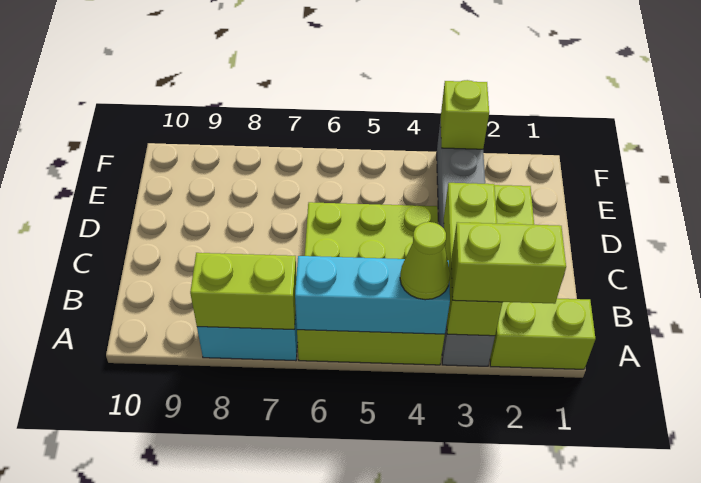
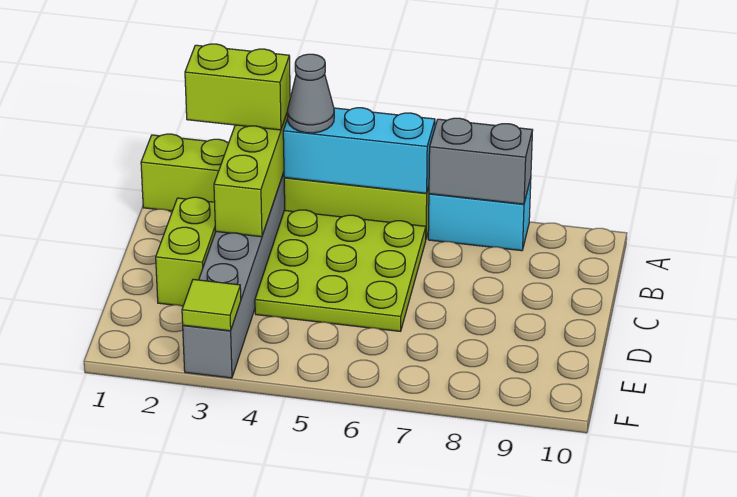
lime 1x1 cone [400,222,450,300] -> grey 1x1 cone [287,54,334,133]
lime 1x2 brick [190,253,297,329] -> grey 1x2 brick [429,118,533,204]
lime 1x1 brick [441,80,489,149] -> lime 1x1 tile [182,279,241,331]

